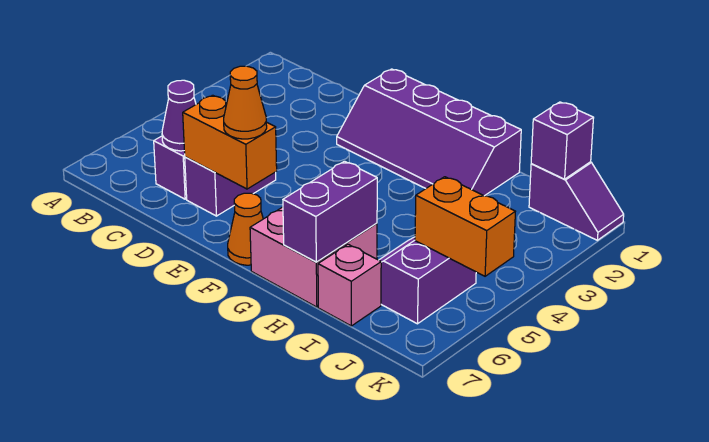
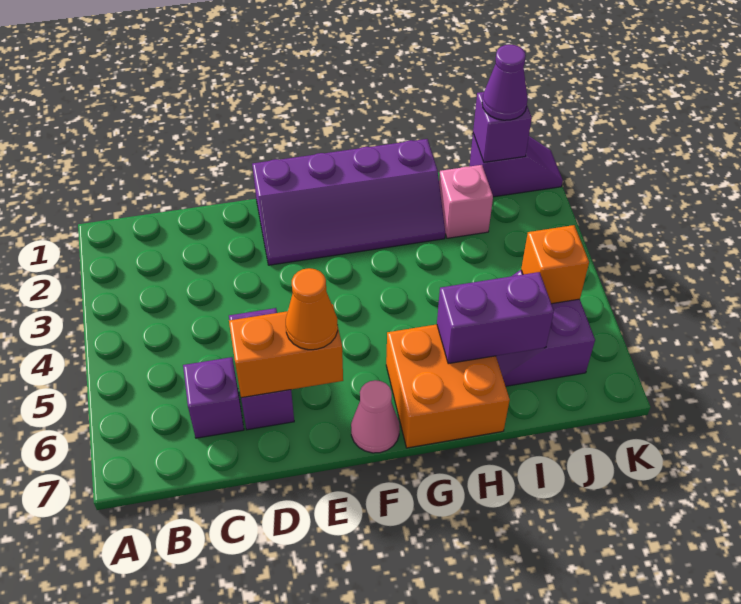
purple 1x1 cone [162,80,196,151] -> purple 1x1 cone moved to [482,45,528,120]
orange 1x1 cone [228,193,263,265] -> pink 1x1 cone [351,380,400,453]
pink 2x2 brick [250,207,377,307] -> orange 2x2 brick [386,324,510,448]
purple 1x2 brick [283,161,377,262] -> purple 1x2 brick turned to [437,272,554,364]
pink 1x1 brick [318,244,381,326] -> pink 1x1 brick moved to [439,165,493,238]
orange 1x2 brick [415,177,515,276] -> orange 1x1 brick [521,225,589,304]

